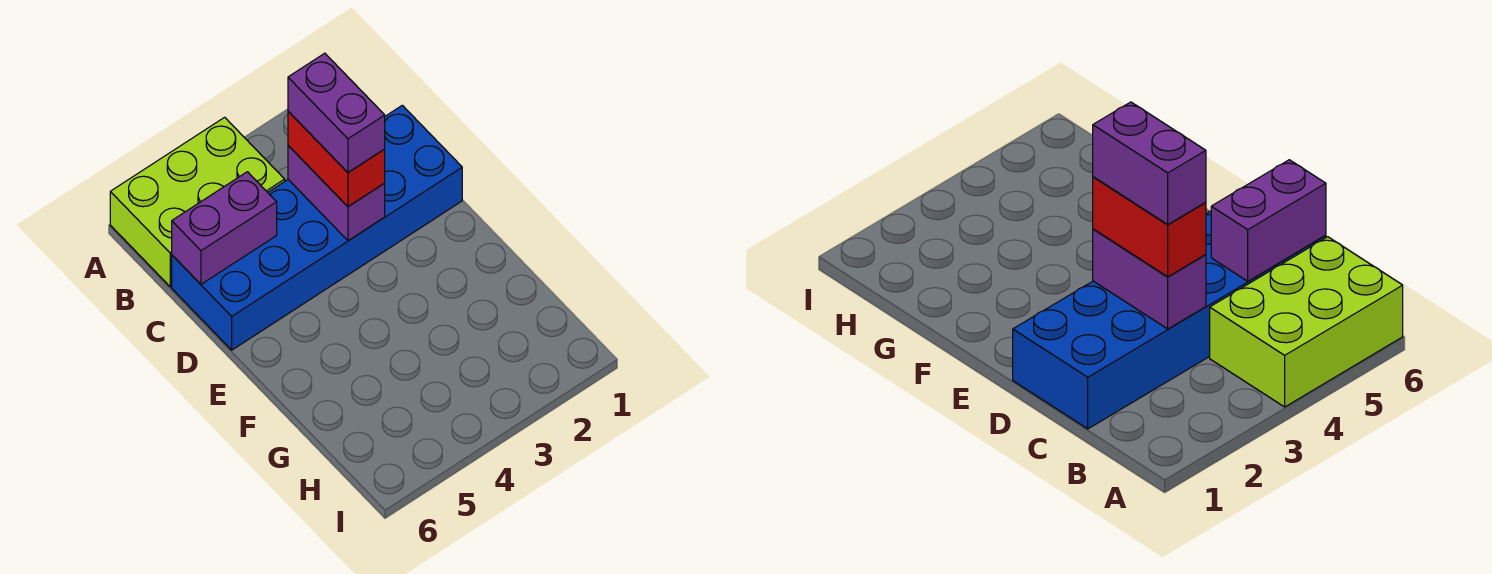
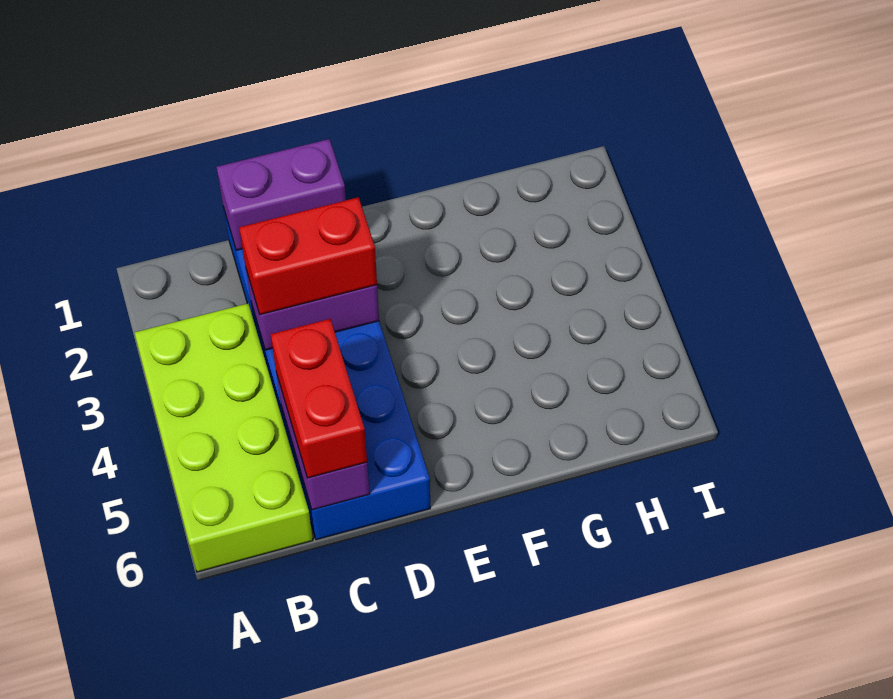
lime 2x3 brick [110,117,285,287] -> lime 2x4 brick [135,303,313,572]
purple 1x2 brick [288,53,385,172] -> purple 1x2 brick moved to [216,139,346,250]
none -> red 1x2 brick [270,319,367,478]

